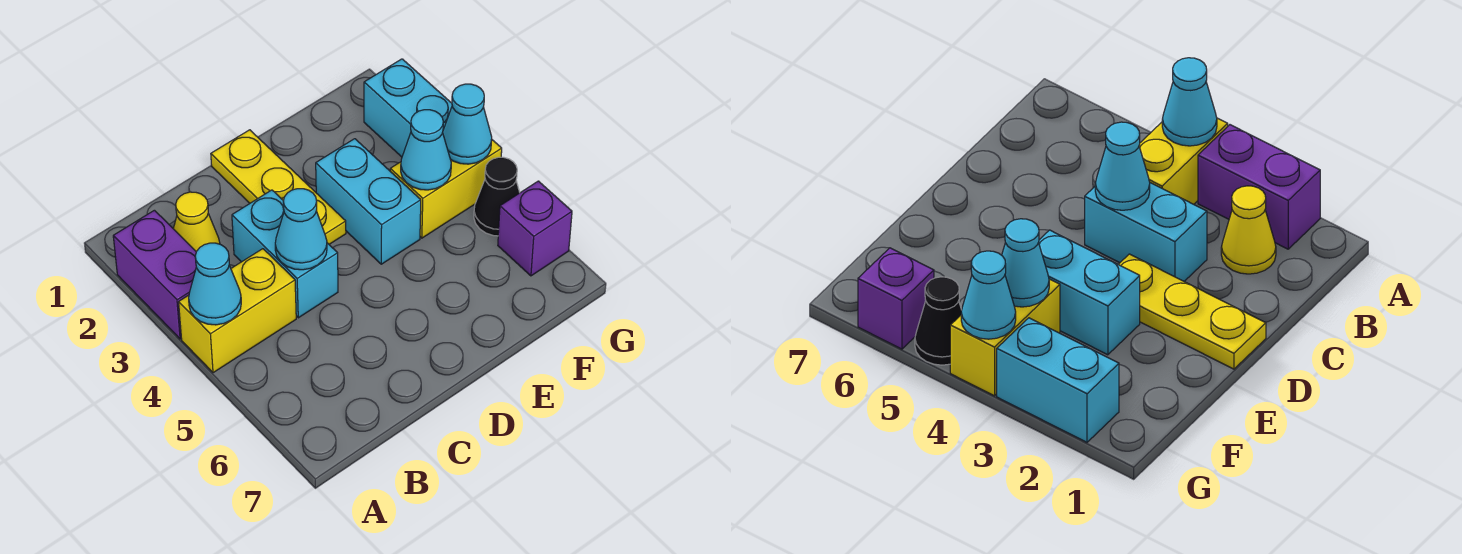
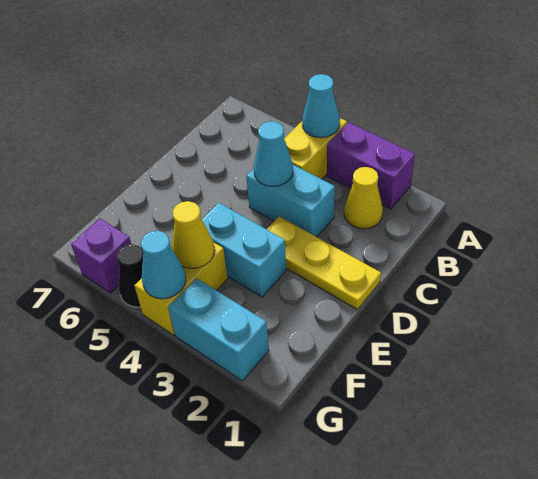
cyan 1x1 cone [401,110,451,190] -> yellow 1x1 cone [172,201,215,268]

